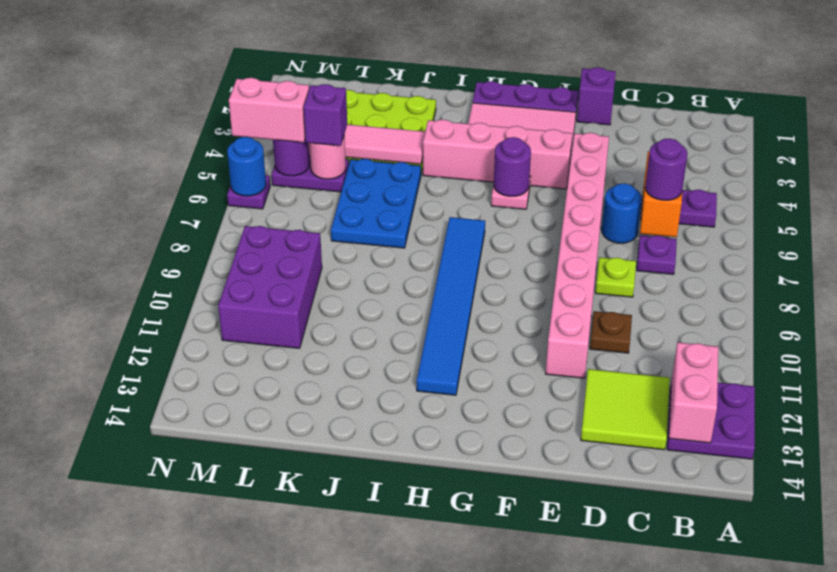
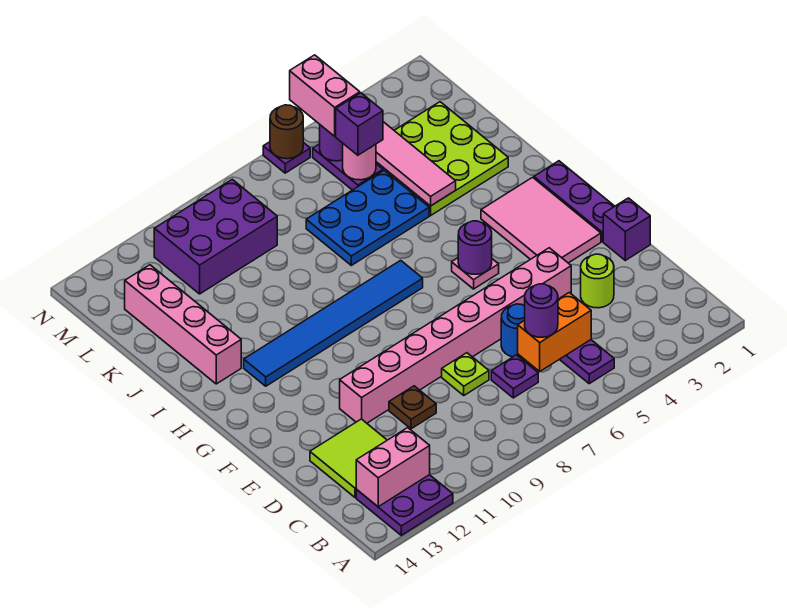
none -> lime 1x1 round brick [581,254,614,308]
pink 1x4 brick [423,120,572,189] -> pink 1x4 brick moved to [125,265,241,384]
blue 1x1 round brick [227,137,266,196] -> brown 1x1 round brick [270,105,303,159]

